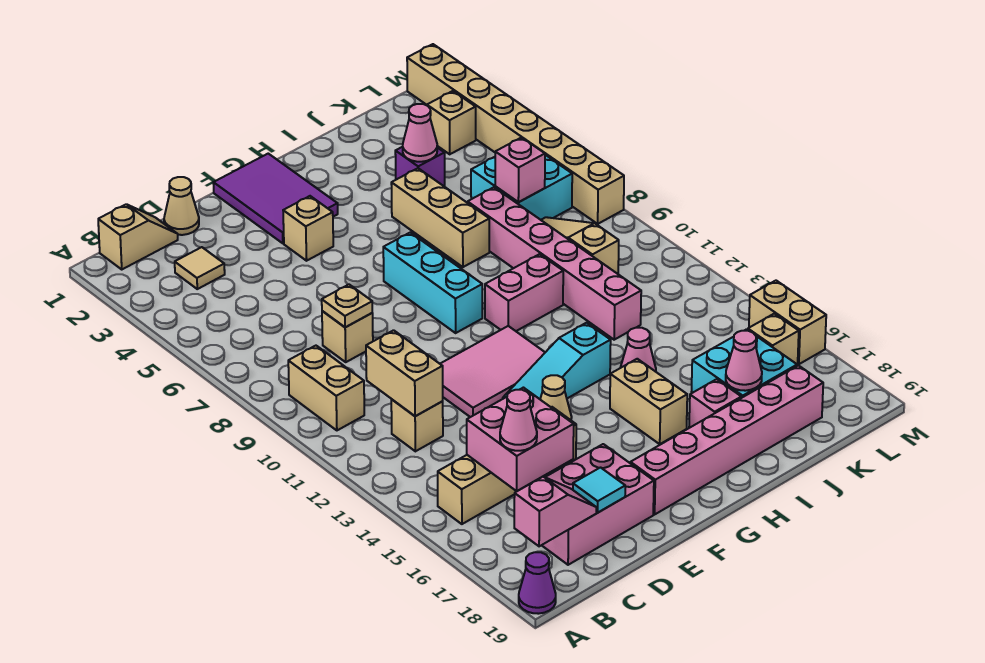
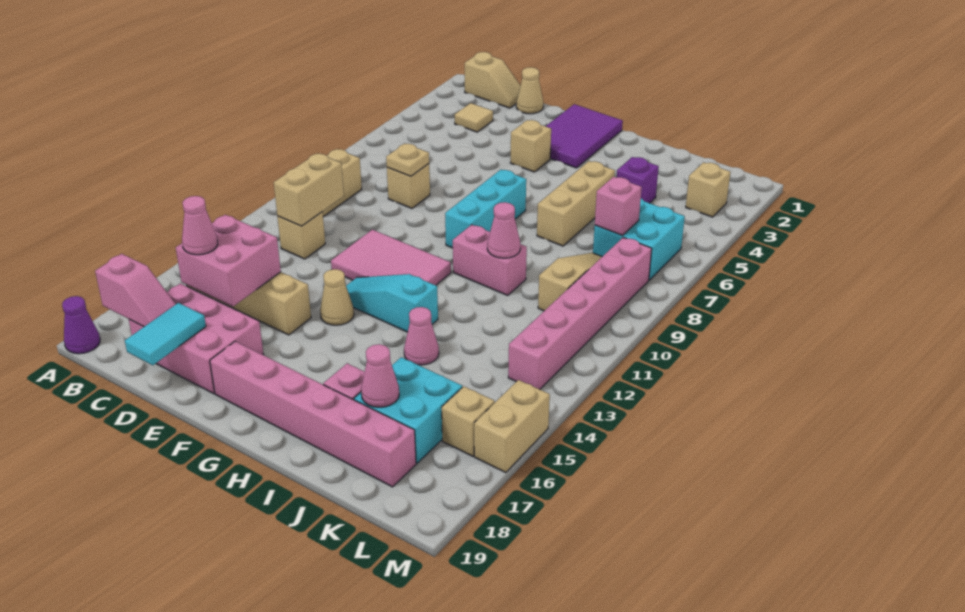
cyan 1x1 tile [573,468,625,513] -> cyan 1x2 tile [125,303,206,365]
tan 1x2 brick [610,359,687,444] -> none
pink 1x1 cone [403,104,437,162] -> pink 1x1 cone moved to [487,202,520,258]
pink 1x6 brick [468,187,641,340] -> pink 1x6 brick moved to [508,237,652,389]
tan 1x8 brick [407,44,624,224] -> none

